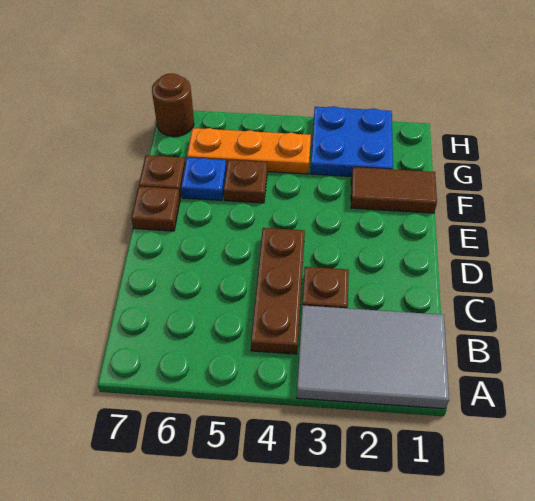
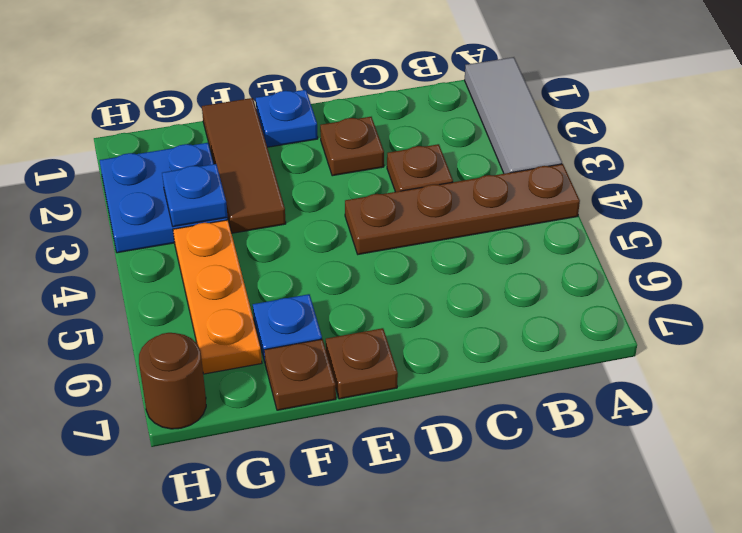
grey 2x3 tile [297,305,449,409] -> grey 1x3 tile [465,57,562,174]
brown 1x3 plate [251,228,305,354] -> brown 1x4 plate [345,164,580,254]
none -> blue 1x1 plate [256,90,318,147]
brown 1x2 tile [351,167,437,213] -> brown 1x3 tile [202,98,286,233]
brown 1x1 plate [224,160,267,203] -> brown 1x1 plate moved to [320,117,384,176]
none -> blue 1x1 plate [162,164,228,227]

